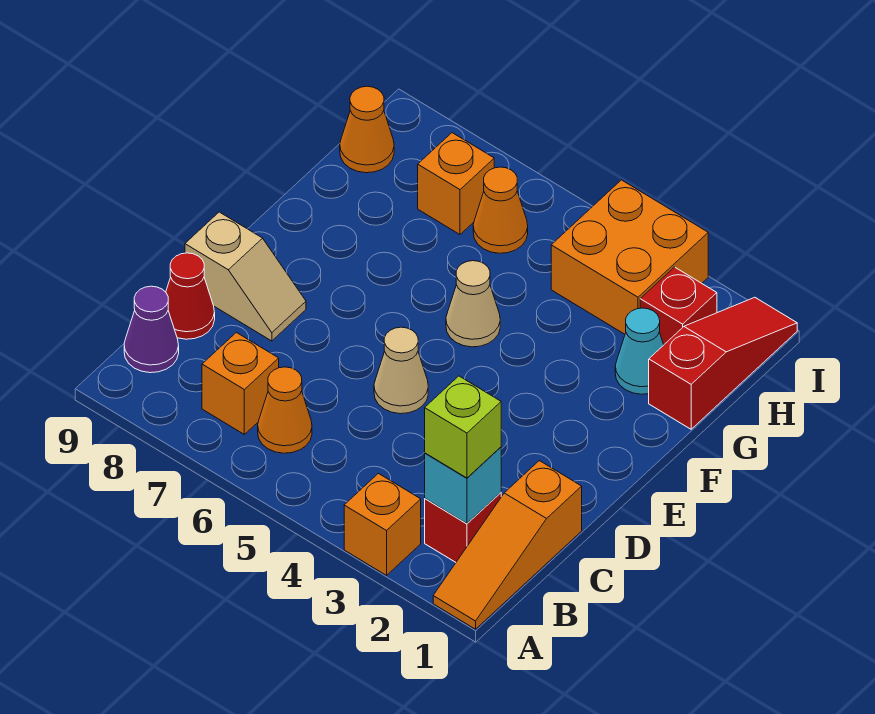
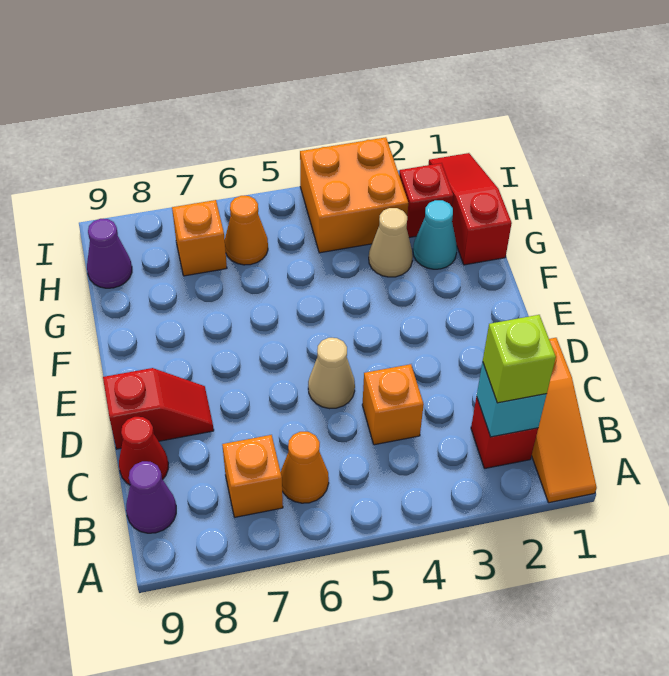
orange 1x1 brick [344,474,421,575] -> orange 1x1 brick moved to [362,364,424,445]
tan 1x2 slope [185,212,306,341] -> red 1x2 slope [103,368,214,449]
tan 1x1 cone [446,261,500,347] -> tan 1x1 cone moved to [369,208,413,277]
orange 1x1 cone [340,86,394,173] -> purple 1x1 cone [87,219,132,288]

